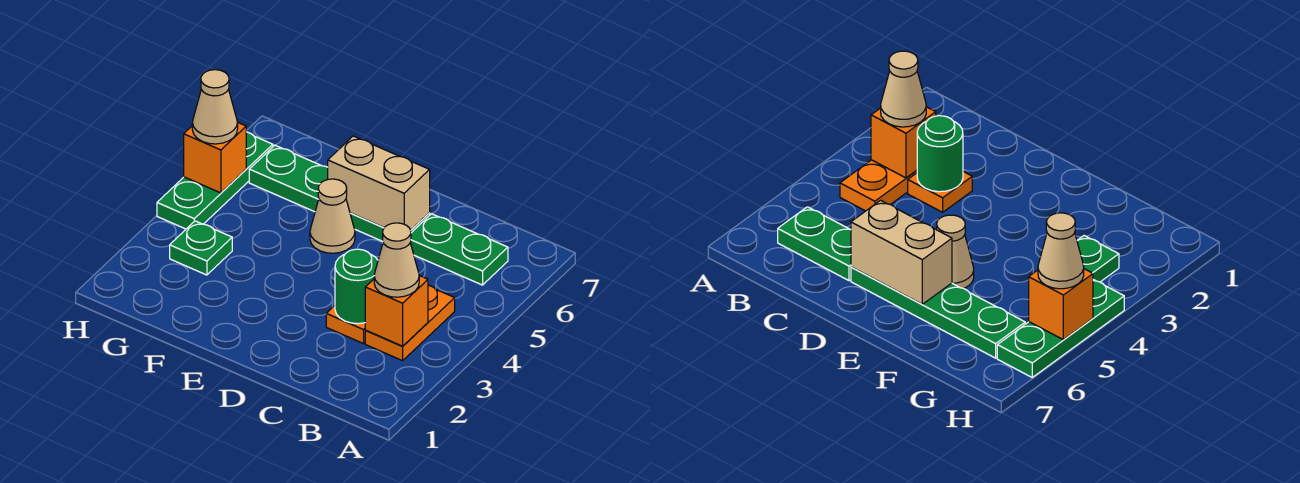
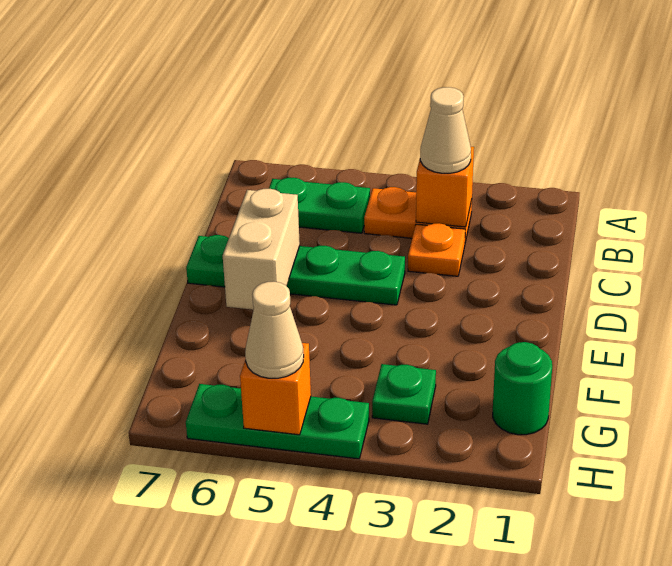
green 1x2 plate [410,214,508,285] -> green 1x2 plate turned to [269,178,370,233]
green 1x1 round brick [335,249,378,324] -> green 1x1 round brick moved to [493,342,552,435]
green 1x4 plate [249,145,430,241] -> green 1x4 plate turned to [186,235,405,305]
tan 1x1 cone [310,179,355,253] -> none

